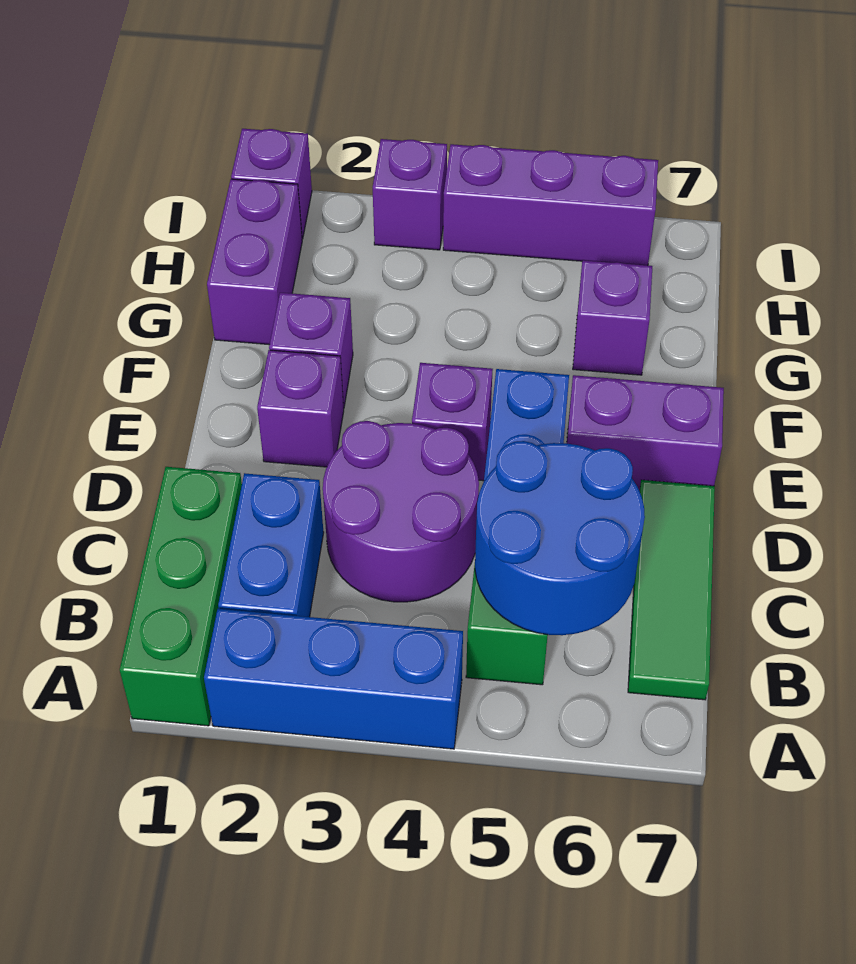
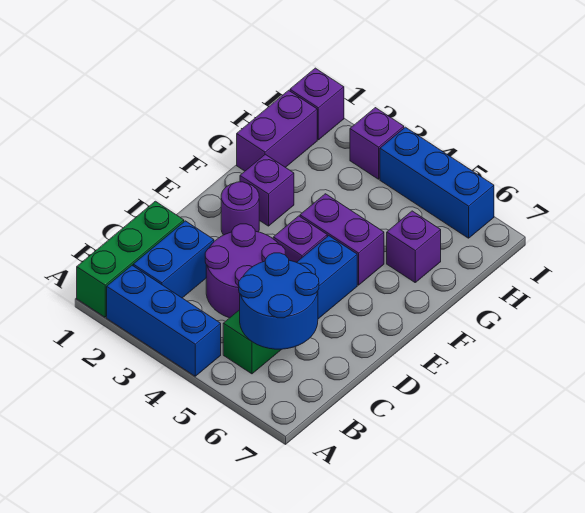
green 1x3 tile [628,480,715,700] -> none
purple 1x1 brick [257,350,344,467] -> purple 1x1 round brick [221,182,259,235]
purple 1x2 brick [567,375,724,491] -> purple 1x2 brick moved to [300,194,384,285]
purple 1x3 brick [443,144,658,265] -> blue 1x3 brick [380,127,494,238]

